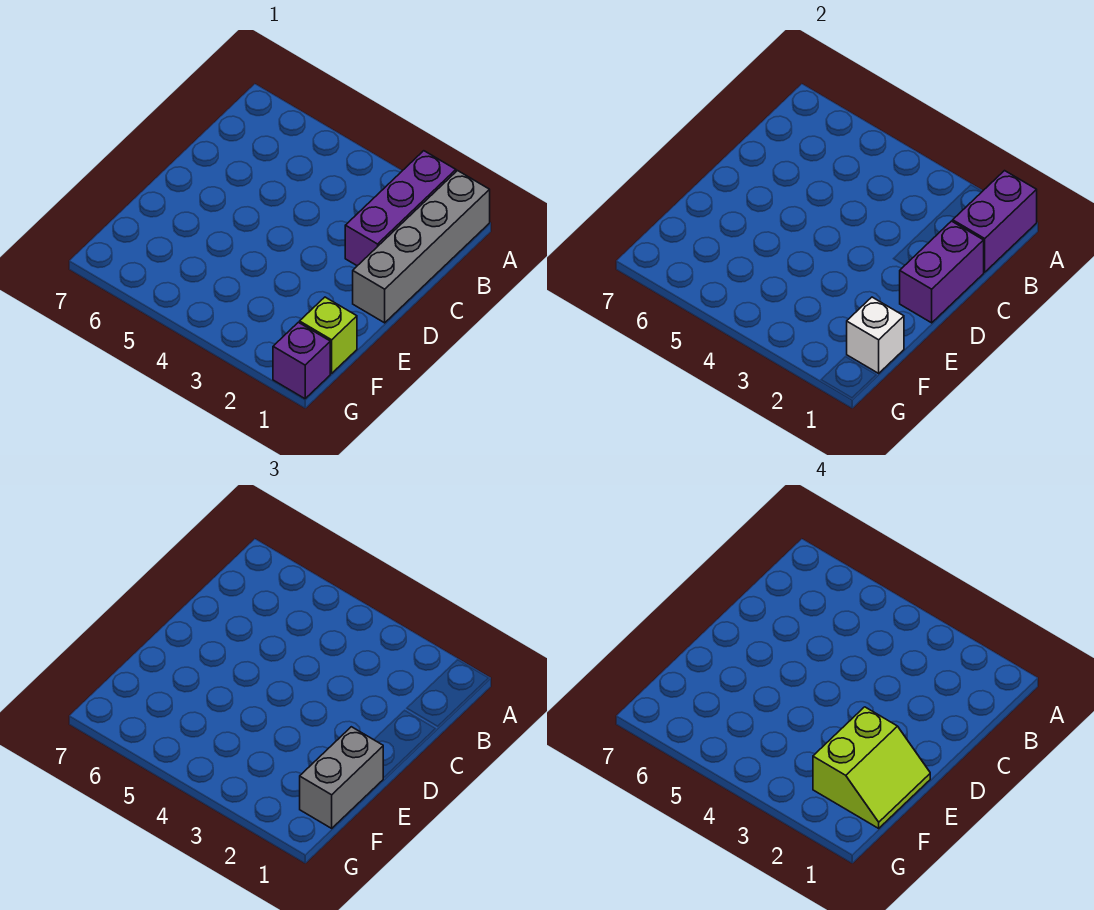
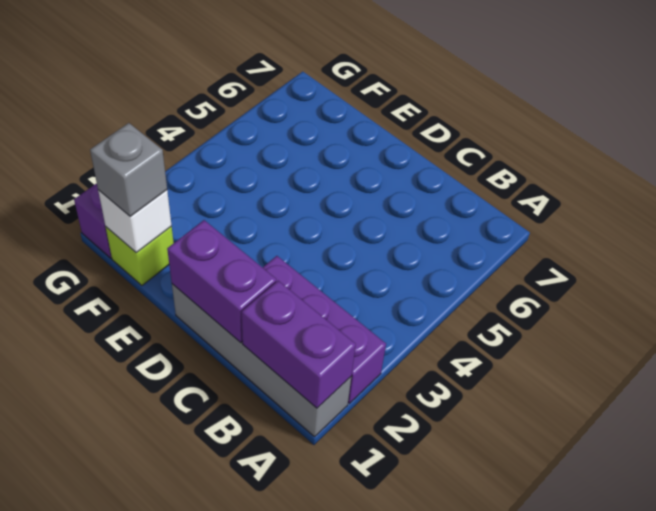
grey 1x2 brick [300,727,383,828] -> grey 1x1 brick [90,123,167,217]
lime 2x2 slope [813,707,930,828] -> none

